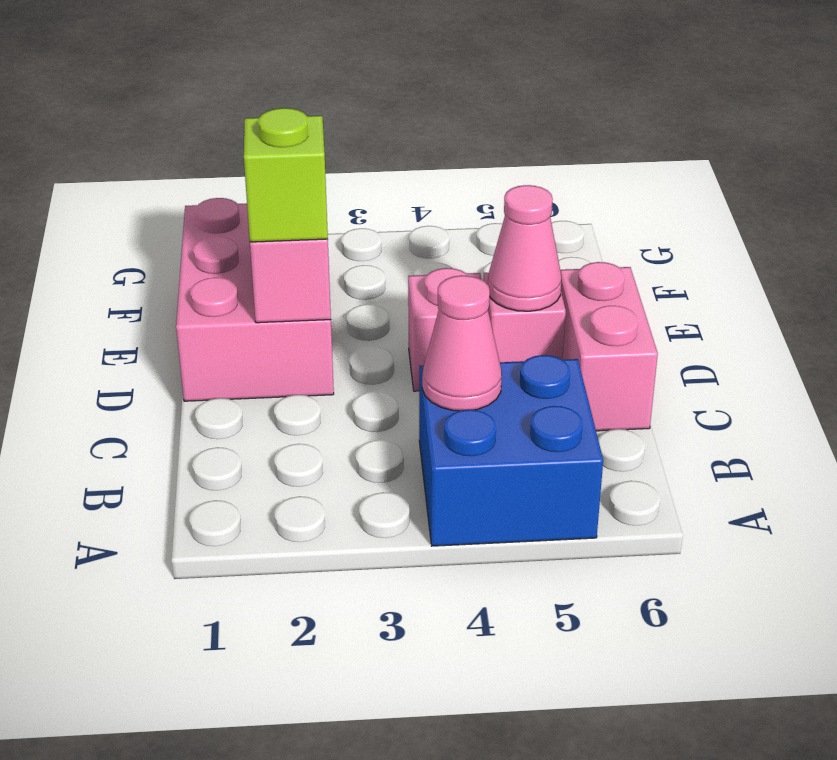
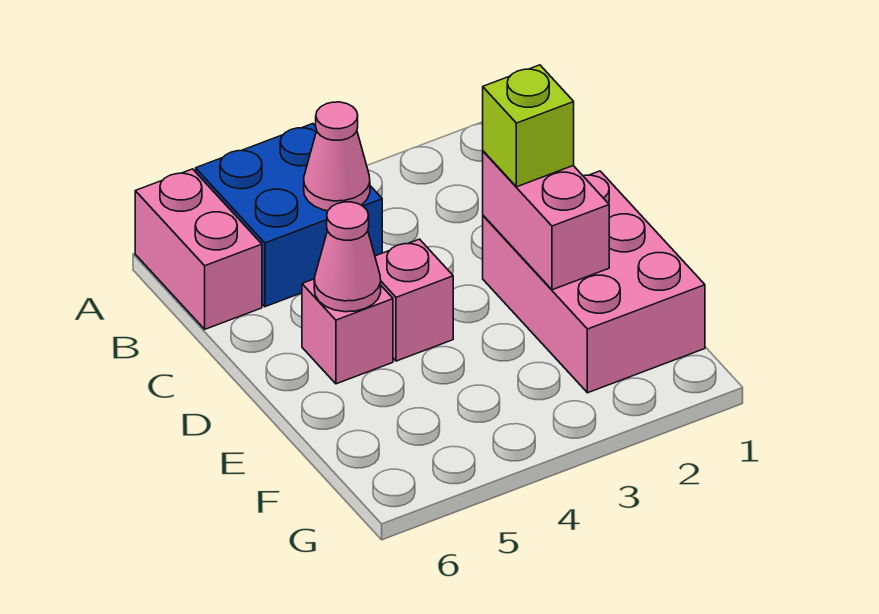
pink 1x2 brick [560,262,658,431] -> pink 1x2 brick moved to [135,169,262,329]

